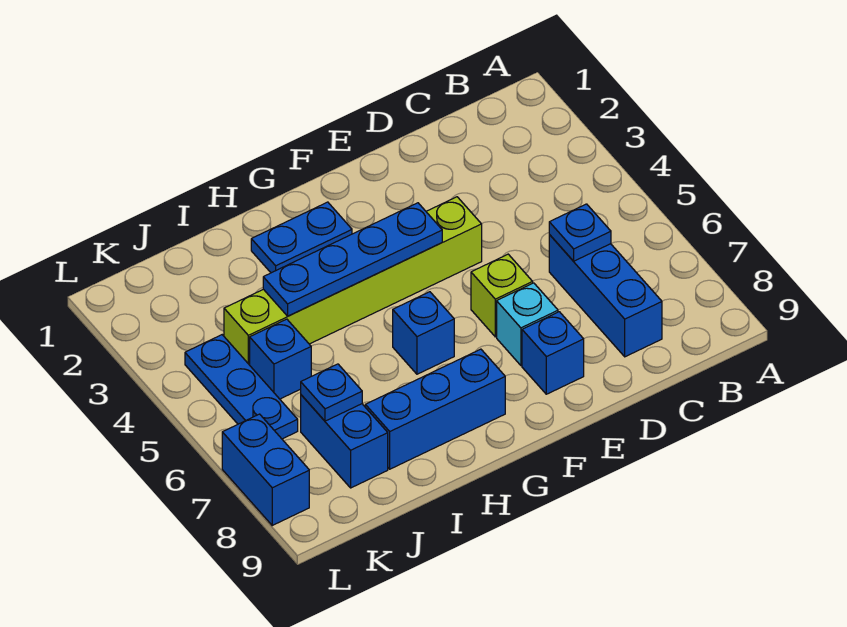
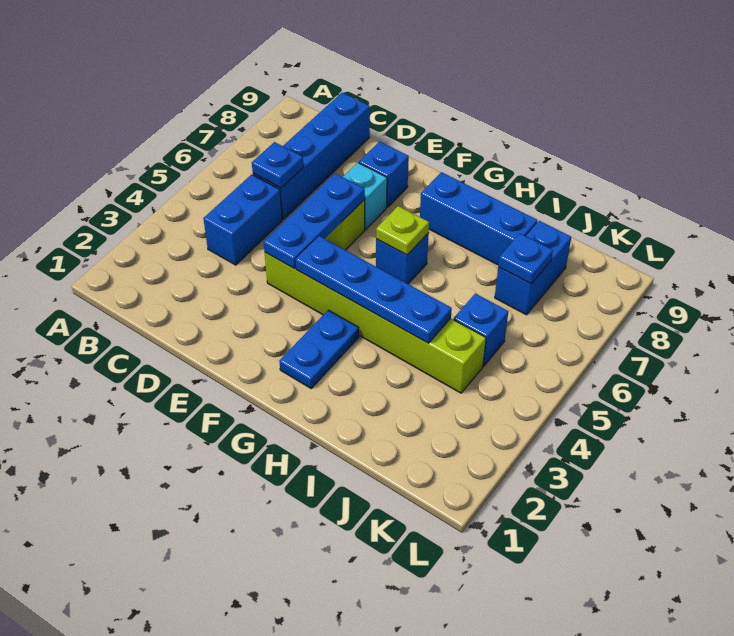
blue 1x3 brick [549,235,662,357] -> blue 1x4 brick [253,93,370,219]
blue 1x2 plate [251,202,352,273] -> blue 1x2 plate turned to [279,310,359,388]
none -> lime 1x1 plate [376,206,429,255]
blue 1x3 plate [185,335,298,439] -> blue 1x3 plate moved to [264,173,365,268]
blue 1x2 brick [222,414,309,525] -> blue 1x2 brick moved to [203,175,282,265]

